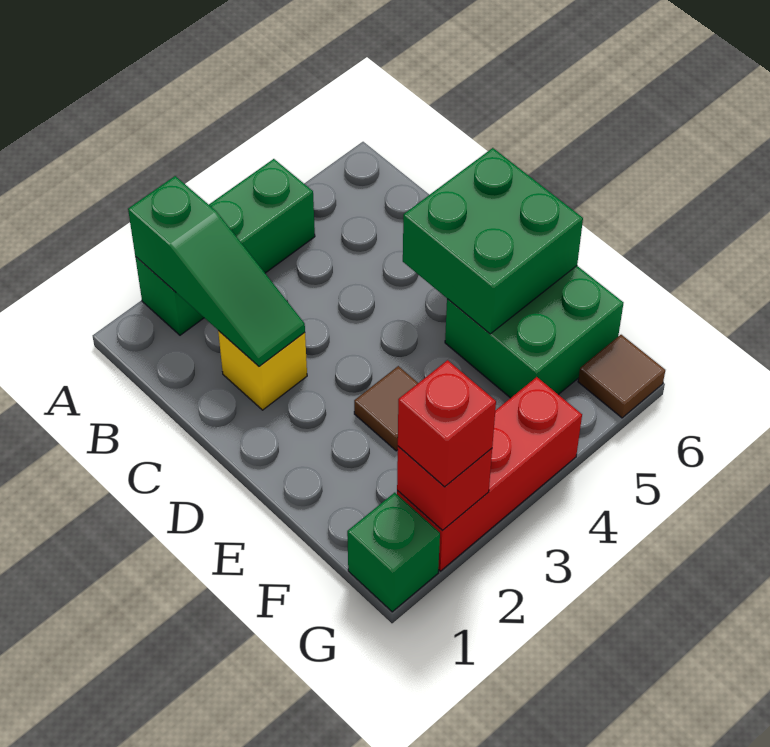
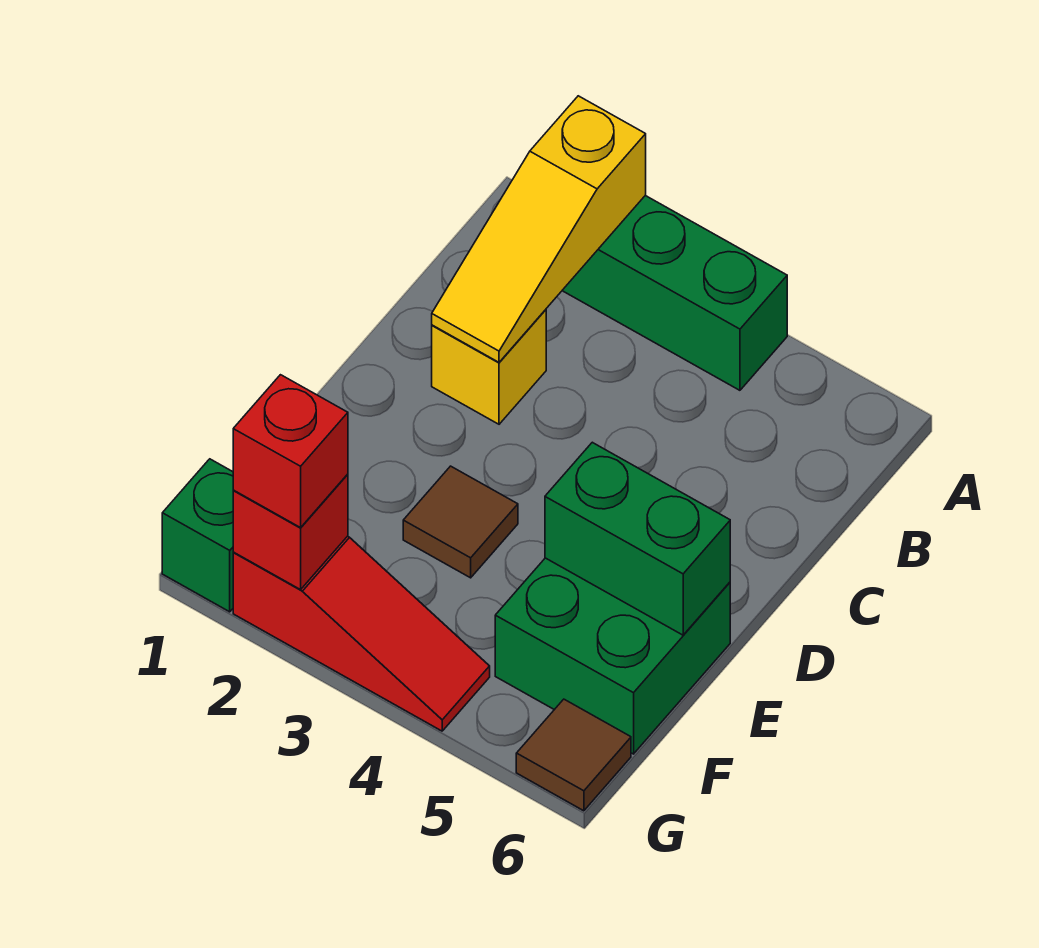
green 1x3 slope [128,176,305,366] -> yellow 1x3 slope [432,96,646,362]
green 2x2 brick [403,148,583,334] -> green 1x2 brick [545,442,730,635]
red 1x3 brick [397,377,582,571] -> red 1x3 slope [233,536,490,731]

